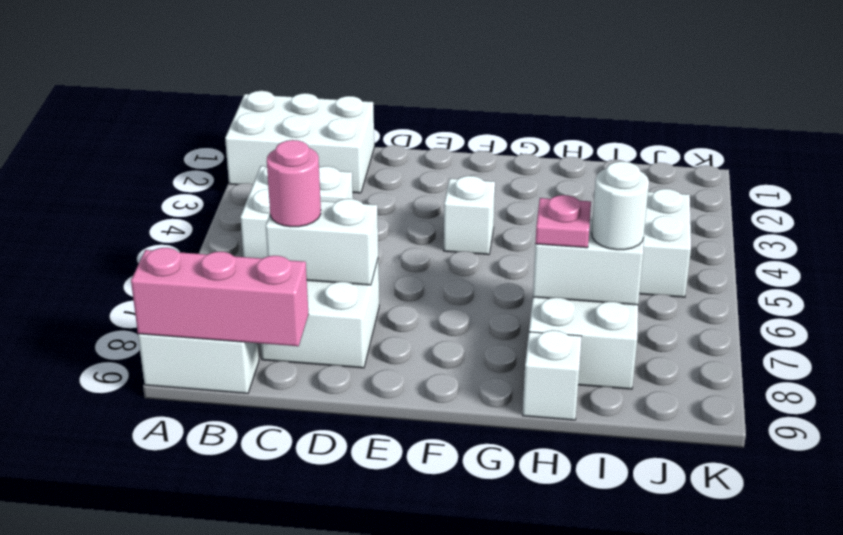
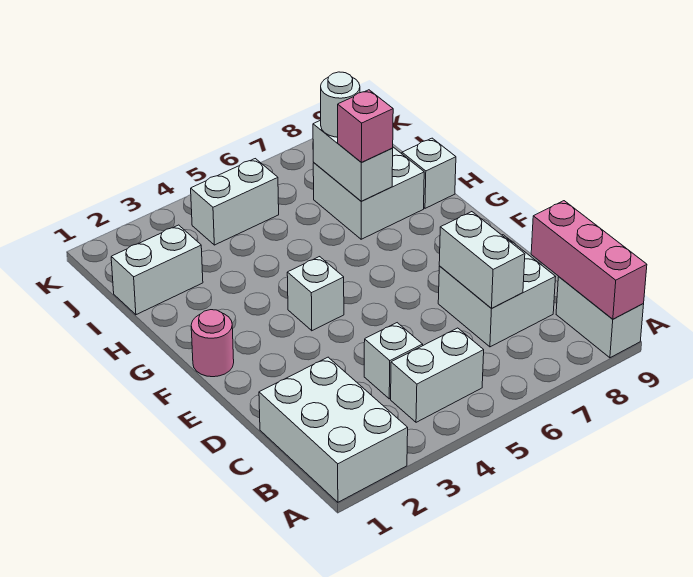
pink 1x1 round brick [267,140,321,227] -> pink 1x1 round brick moved to [191,310,234,377]
pink 1x1 plate [535,195,591,248] -> pink 1x1 brick [338,90,393,163]
none -> white 1x2 brick [111,225,203,315]

